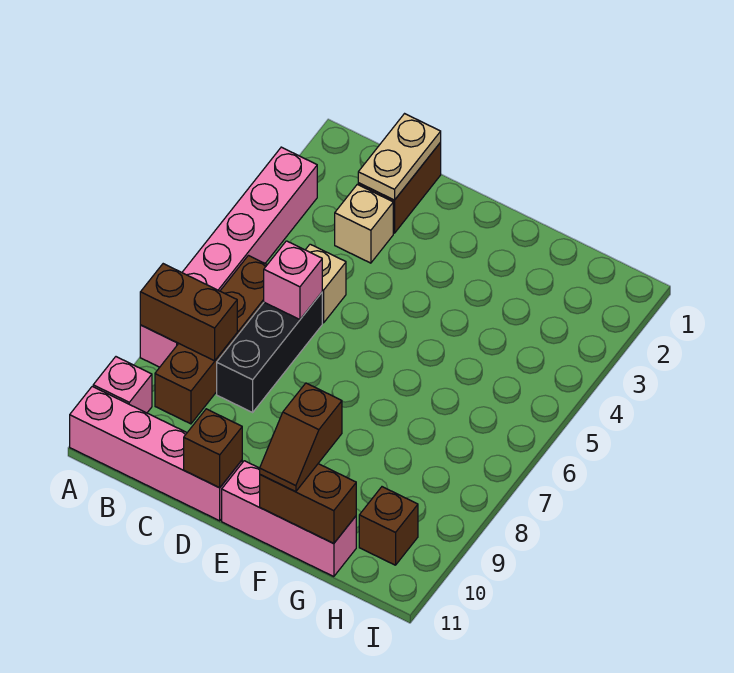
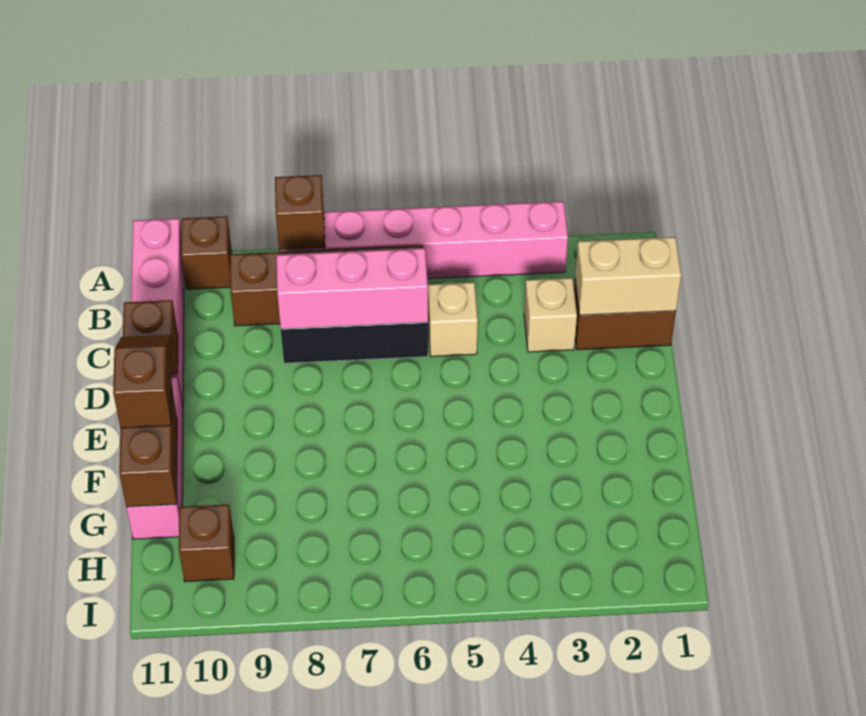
brown 1x2 brick [140,264,237,361] -> brown 1x1 brick [275,175,325,250]
pink 1x1 brick [93,357,152,413] -> brown 1x1 brick [181,216,232,289]
tan 1x2 plate [358,114,441,200] -> tan 1x2 brick [575,237,681,315]
pink 1x1 brick [264,241,322,320] -> pink 1x3 brick [277,248,428,329]
brown 1x2 slope [260,383,342,492] -> brown 1x2 slope turned to [113,335,172,428]

